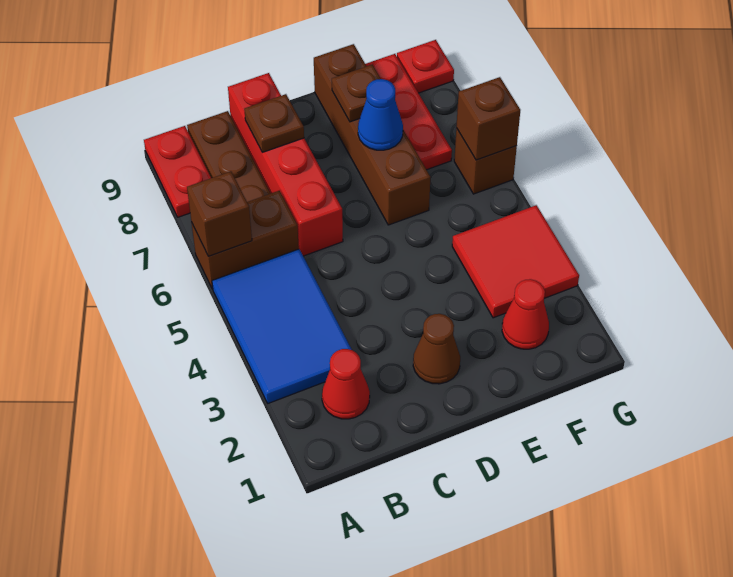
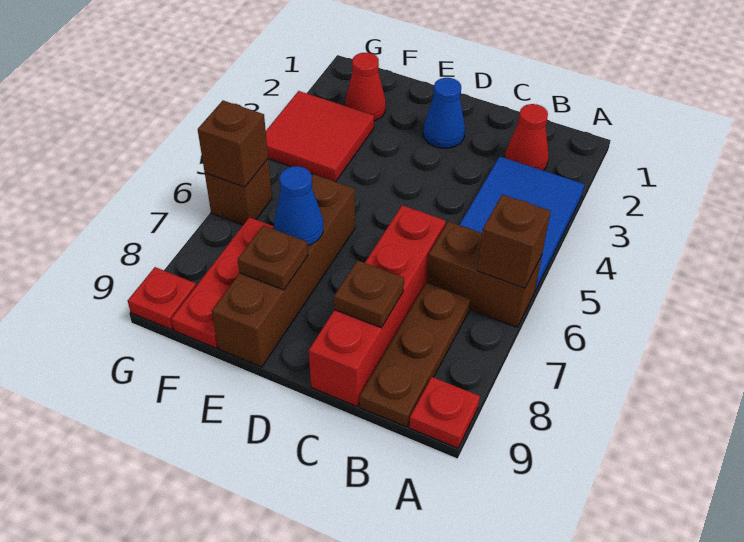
red 1x2 plate [144,126,211,217] -> red 1x1 plate [409,377,480,448]
brown 1x1 cone [413,314,460,384] -> blue 1x1 cone [423,78,465,148]

